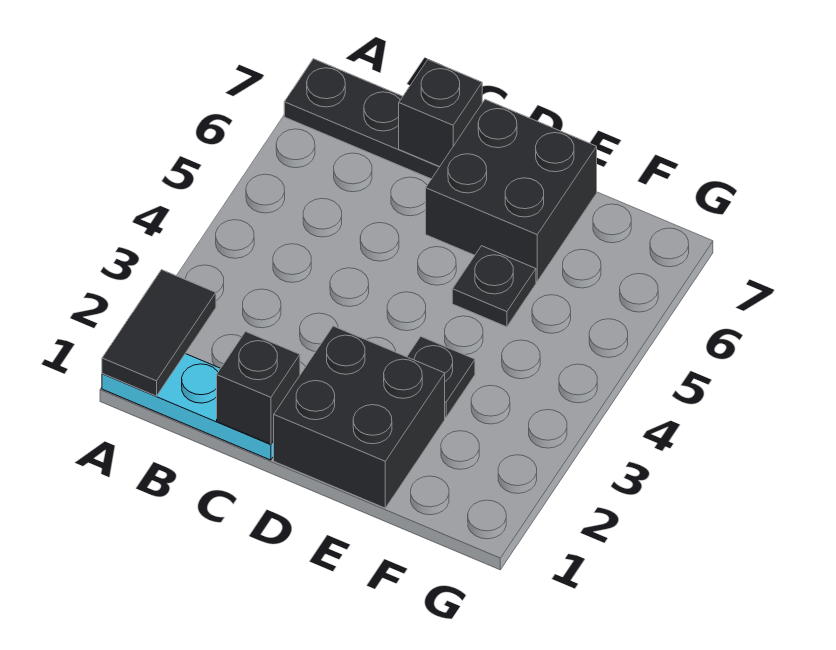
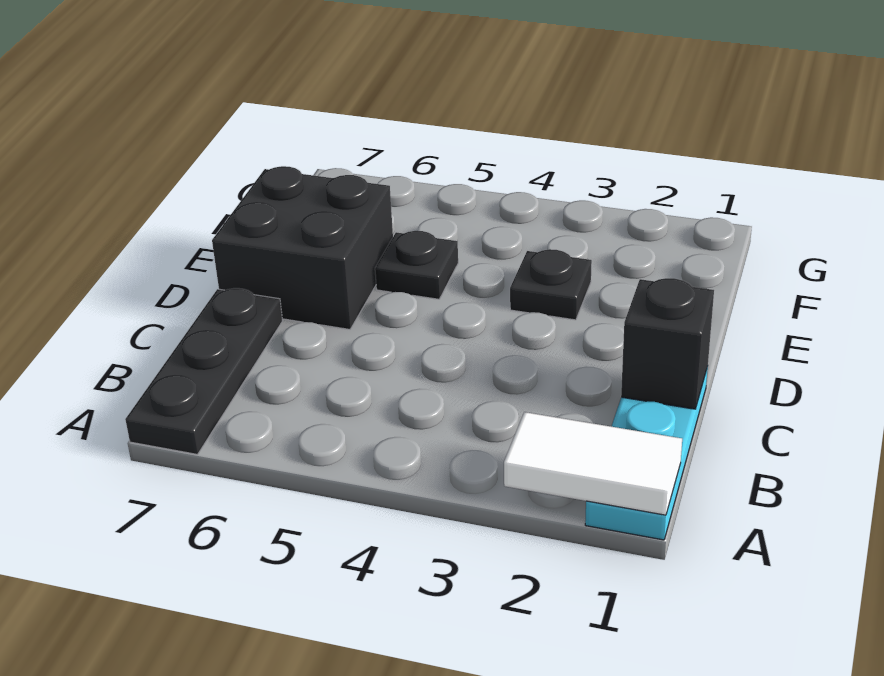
black 1x2 tile [102,270,216,396] -> white 1x2 tile [504,412,682,515]
black 1x1 brick [399,60,482,167] -> none
black 2x2 brick [274,326,445,508] -> none

